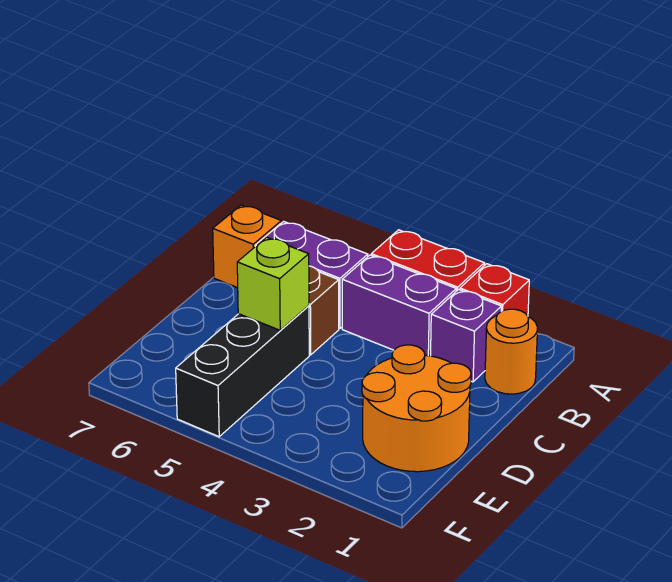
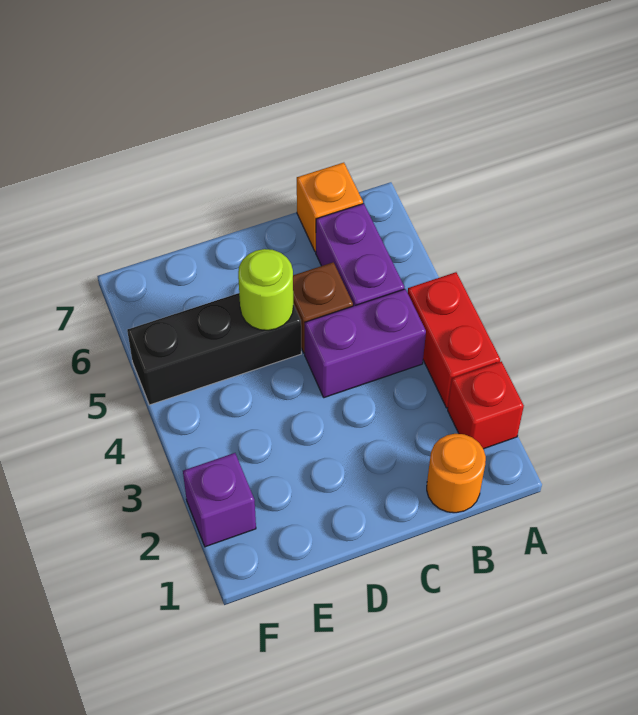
purple 1x1 brick [431,289,502,382] -> purple 1x1 brick moved to [183,453,256,547]
purple 1x2 brick [342,255,456,356] -> purple 1x2 brick turned to [305,289,426,398]
orange 2x2 round brick [362,345,471,472] -> none
lime 1x1 brick [237,237,309,330] -> lime 1x1 round brick [238,249,293,330]

